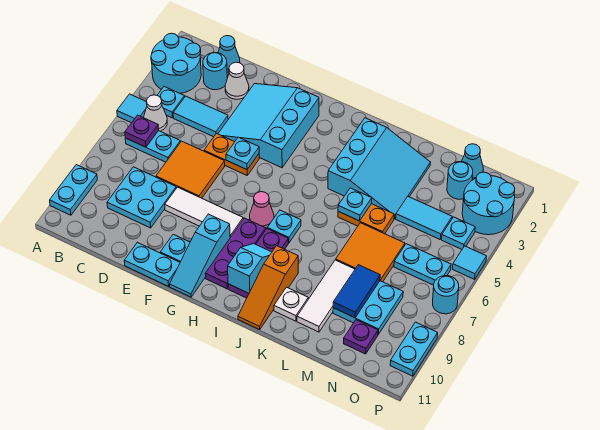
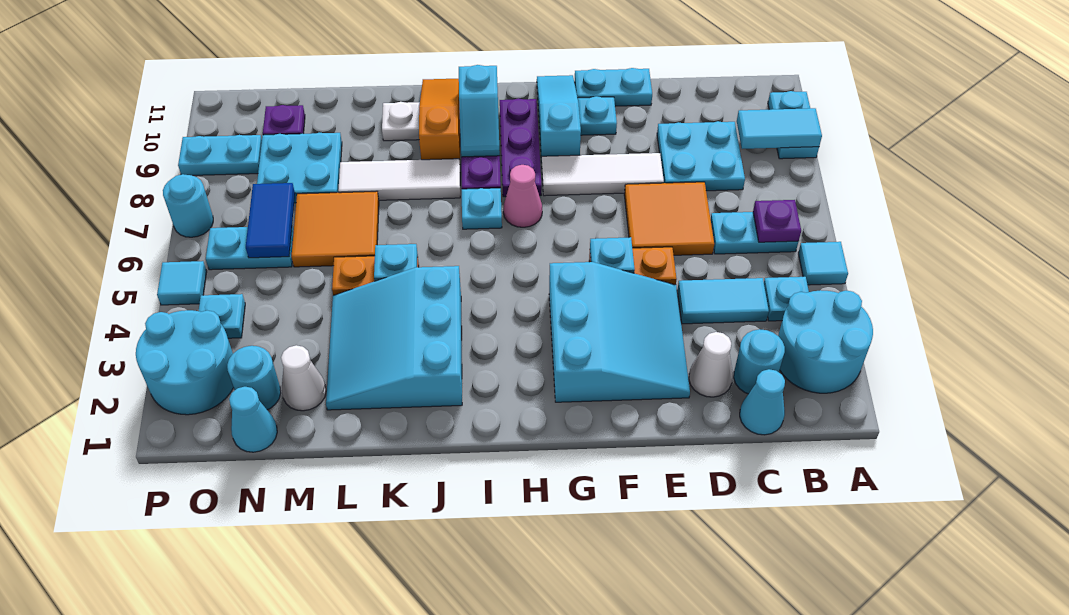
white 1x1 cone [144,95,167,131] -> white 1x1 cone moved to [281,345,326,411]
white 1x3 tile [297,260,355,332] -> white 1x3 tile turned to [338,159,460,200]
cyan 1x2 tile [396,197,452,239] -> cyan 1x2 tile moved to [737,108,822,149]
blue 1x2 tile [333,265,380,318] -> blue 1x2 tile moved to [246,183,295,258]
cyan 1x2 plate [390,322,438,376] -> cyan 1x2 plate turned to [178,135,262,175]

